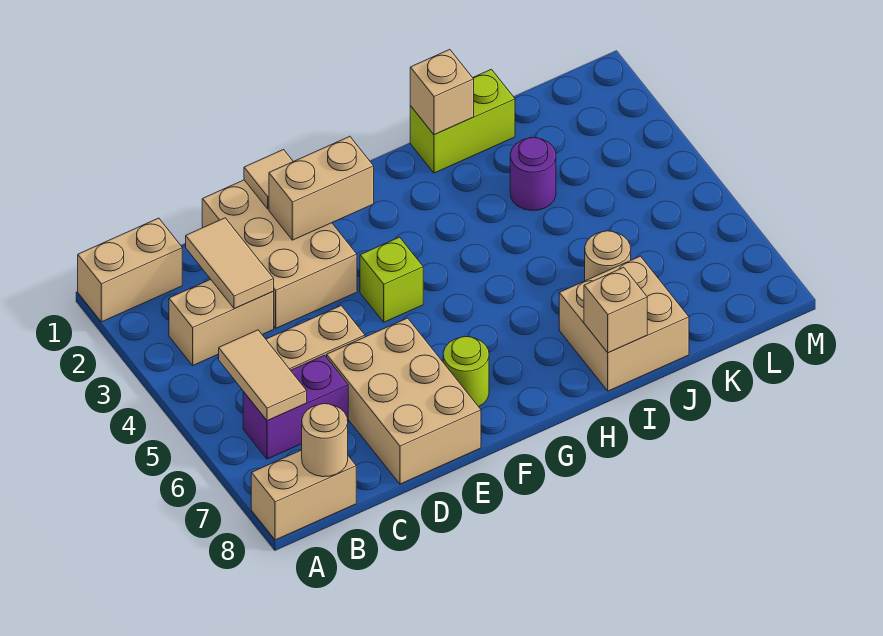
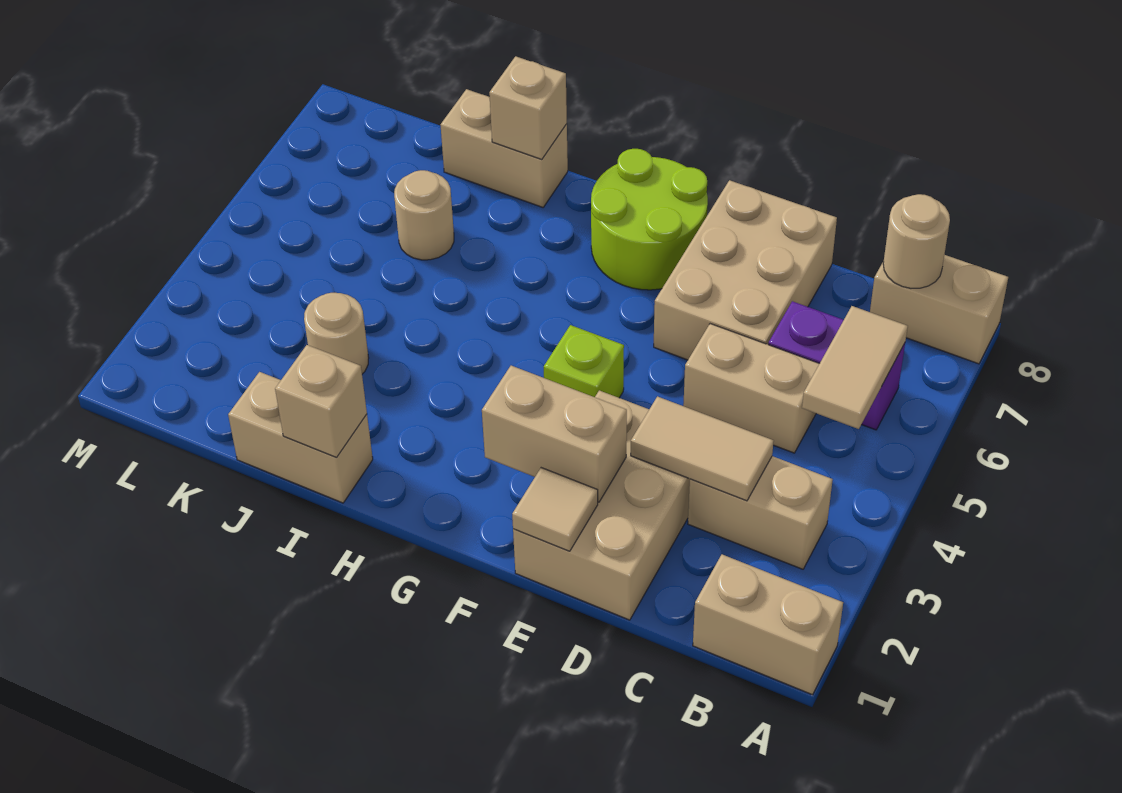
tan 1x2 tile [186,218,274,309] -> tan 1x2 tile turned to [631,396,774,501]
lime 1x1 round brick [443,337,489,407] -> lime 2x2 round brick [591,149,708,290]
lime 1x2 brick [410,69,515,173] -> tan 1x2 brick [228,372,373,503]
tan 2x2 brick [559,256,689,391] -> tan 1x2 brick [440,89,568,207]
purple 1x1 round brick [510,138,556,210] -> tan 1x1 round brick [304,292,369,374]

